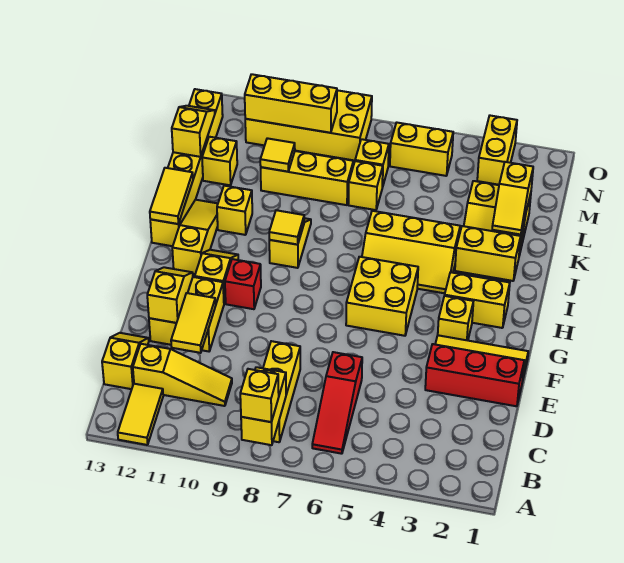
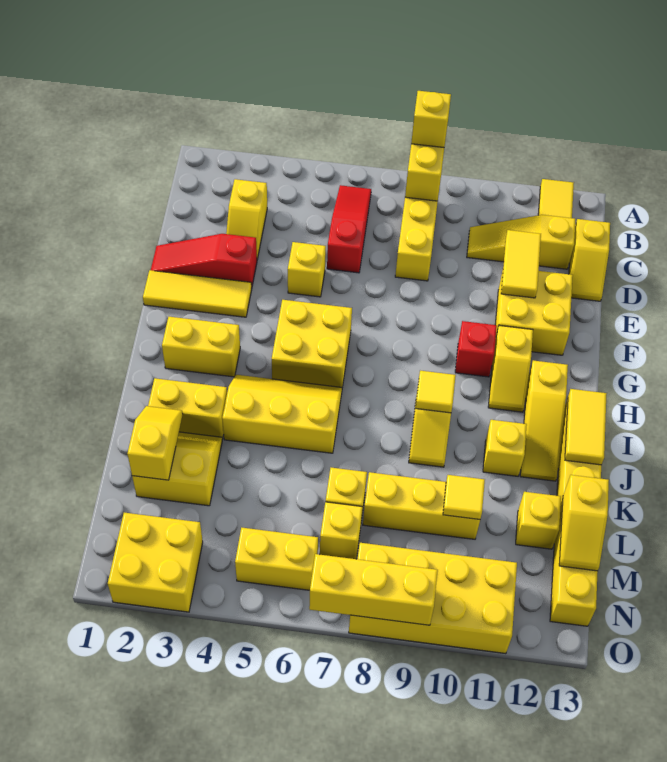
red 1x3 brick [425,344,524,406] -> red 1x3 slope [151,234,257,288]
yellow 1x2 slope [147,267,193,323] -> yellow 1x2 slope moved to [226,179,267,259]
yellow 1x1 brick [438,296,473,340] -> yellow 1x1 brick moved to [288,242,326,297]
yellow 1x2 brick [477,116,517,185] -> yellow 2x2 brick [108,513,203,612]
yellow 1x3 brick [245,74,337,133] -> yellow 1x3 brick moved to [309,554,438,625]

